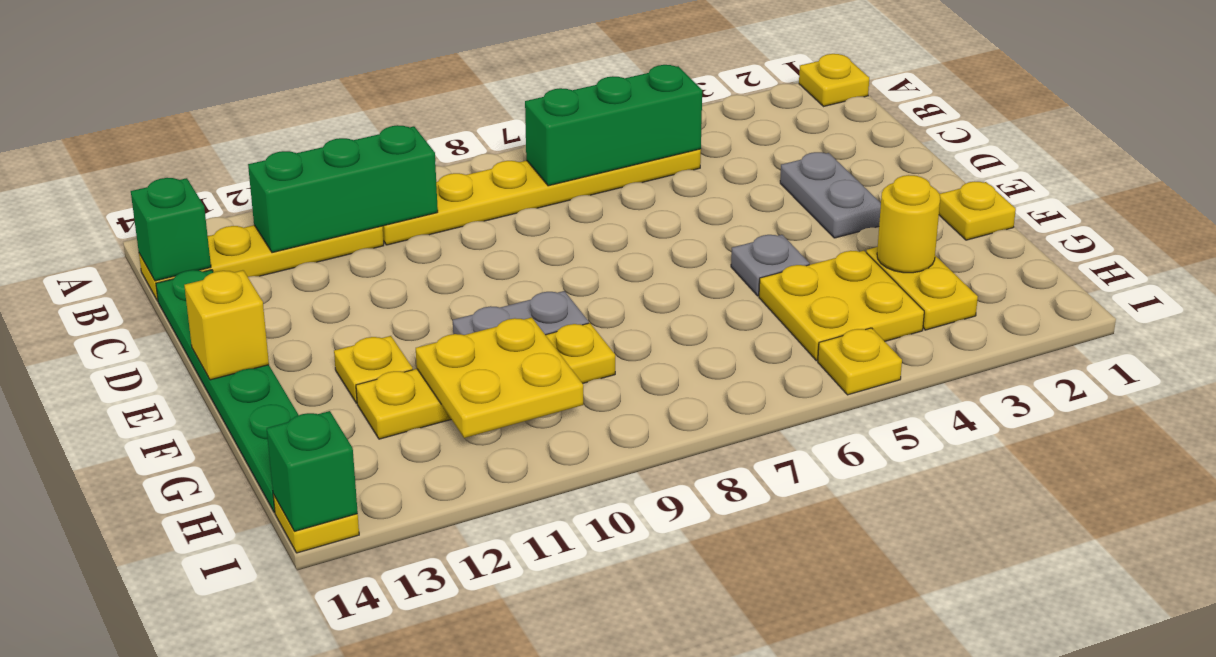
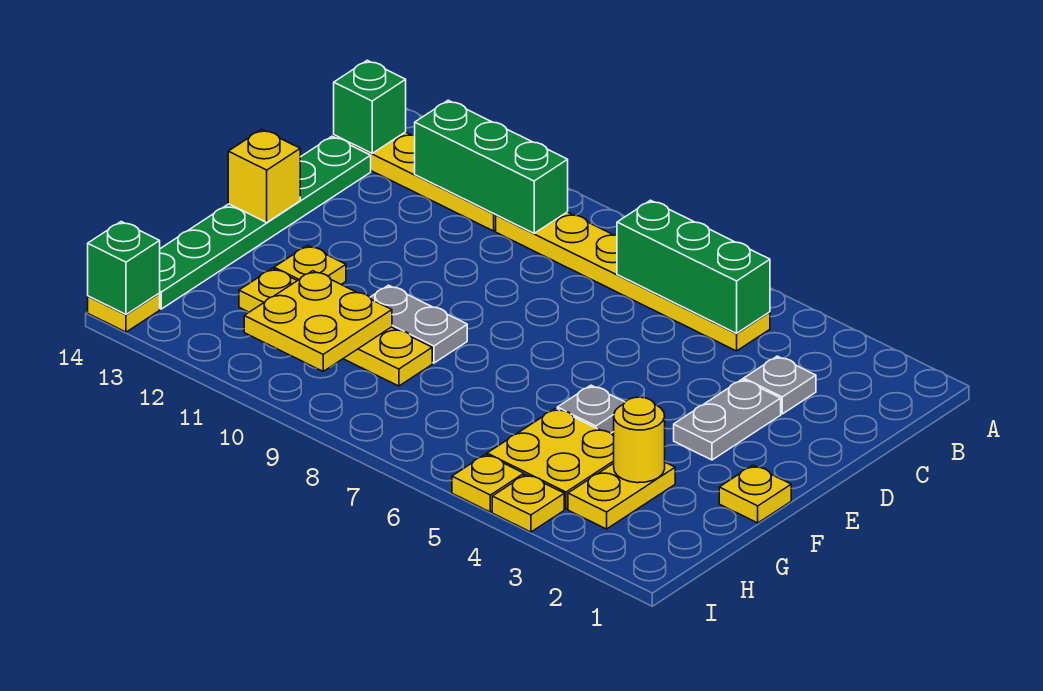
yellow 1x1 plate [799,54,869,107] -> yellow 1x1 plate moved to [492,474,564,532]
none -> grey 1x1 plate [744,356,816,414]

